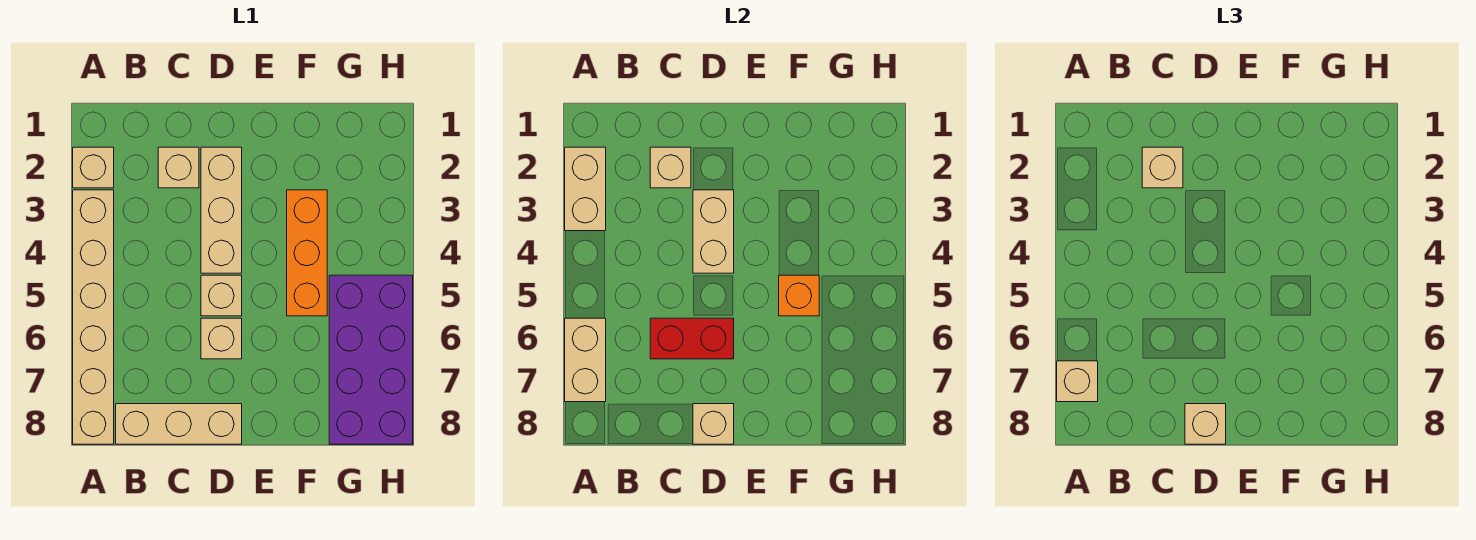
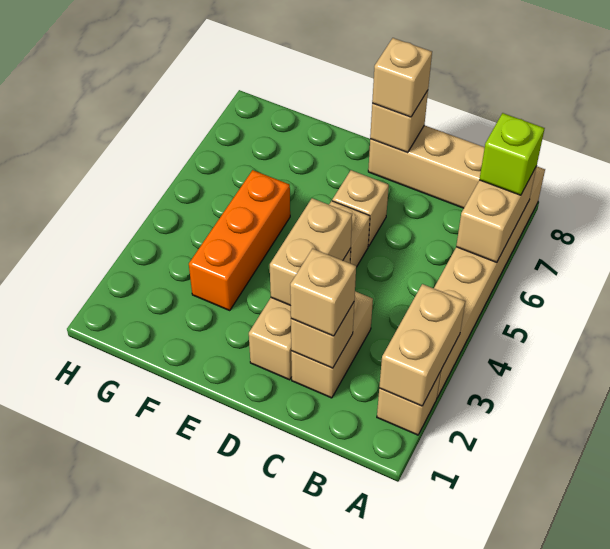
tan 1x1 brick [1057,361,1098,402] -> lime 1x1 brick [479,113,545,195]
tan 1x1 brick [158,147,199,188] -> tan 1x2 brick [291,291,373,398]
red 1x2 brick [650,318,734,359] -> none
orange 1x1 brick [779,275,819,316] -> none
purple 2x4 brick [329,275,413,444] -> none

